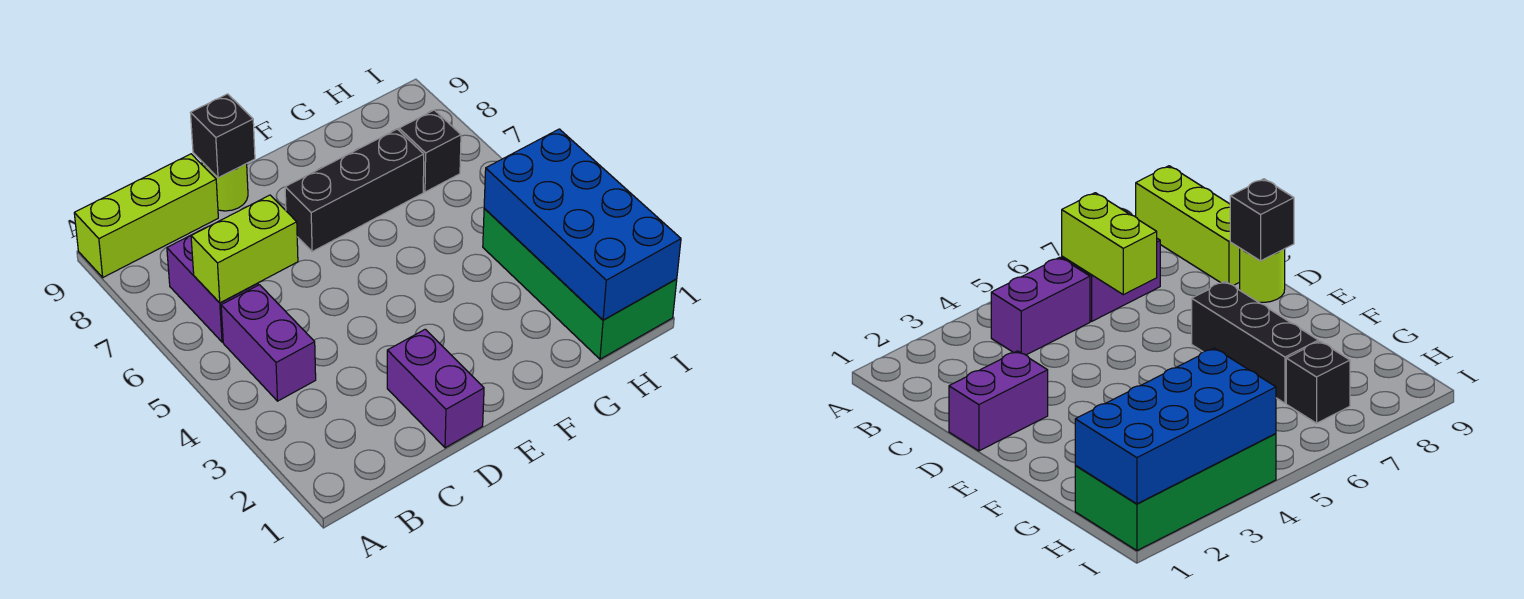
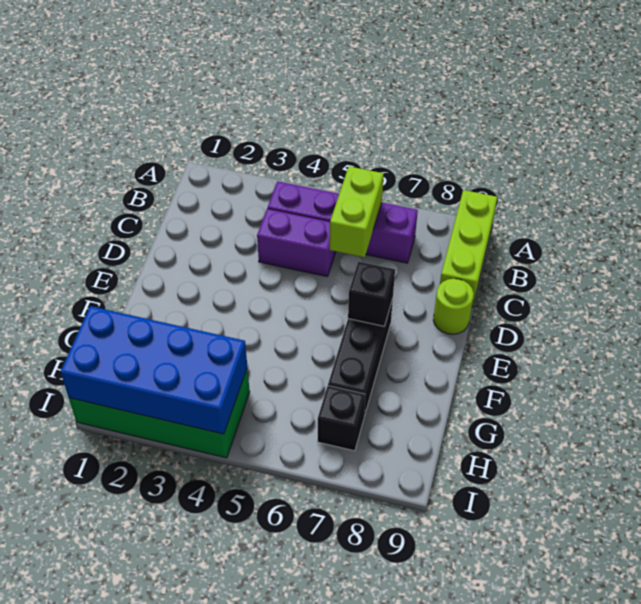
purple 1x2 brick [387,329,484,448] -> purple 1x2 brick moved to [257,208,336,277]
black 1x1 brick [191,94,255,178] -> black 1x1 brick moved to [348,261,395,327]

